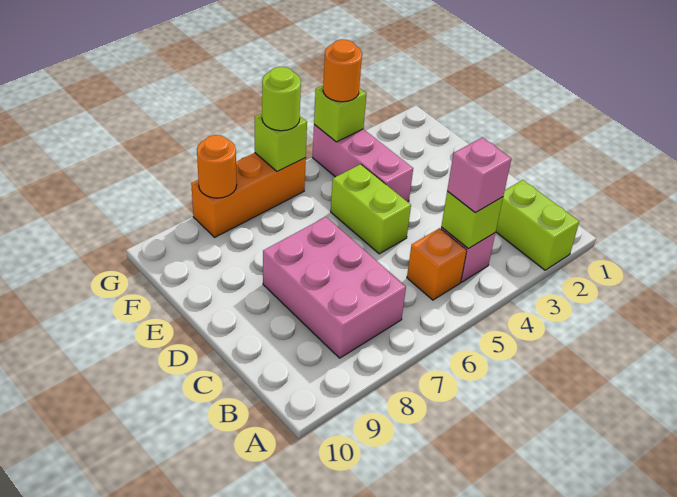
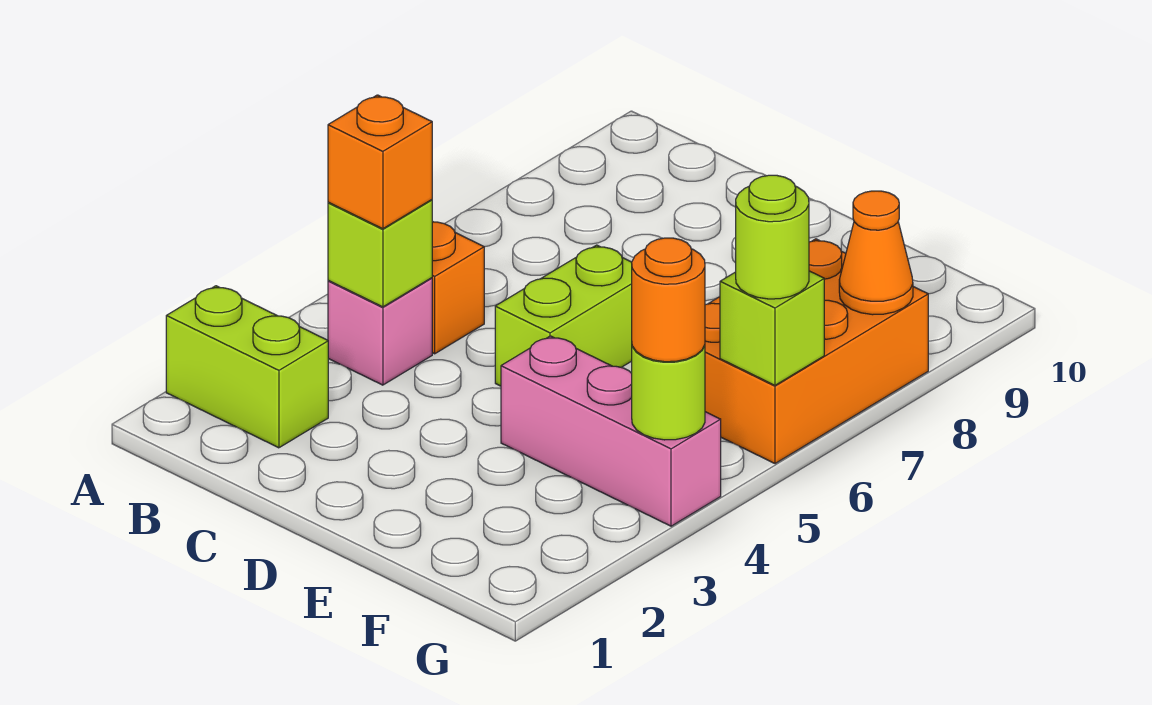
pink 1x1 brick [447,137,511,213] -> orange 1x1 brick [328,95,432,229]
pink 2x3 brick [263,217,406,358] -> none
lime 1x2 brick [331,164,411,254] -> lime 1x2 brick turned to [495,245,632,386]
lime 1x1 brick [314,85,366,142] -> lime 1x1 round brick [632,345,705,440]
orange 1x3 brick [191,153,306,237] -> orange 2x3 brick [705,239,928,463]
orange 1x1 round brick [197,135,237,198] -> orange 1x1 cone [839,191,913,315]

